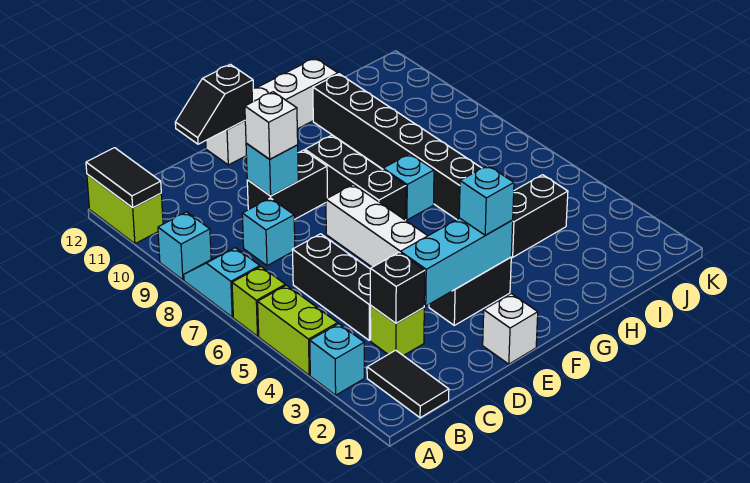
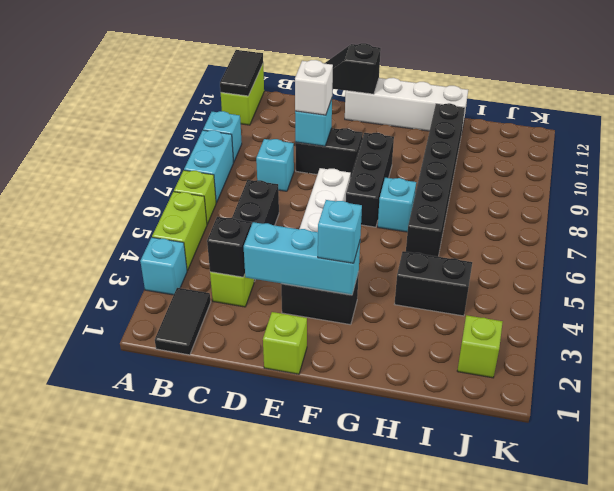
cyan 1x2 slope [184,248,260,317] -> cyan 1x2 brick [184,130,233,203]
white 1x1 brick [483,294,538,364] -> lime 1x1 brick [263,312,307,374]
none -> lime 1x1 brick [457,315,503,378]

